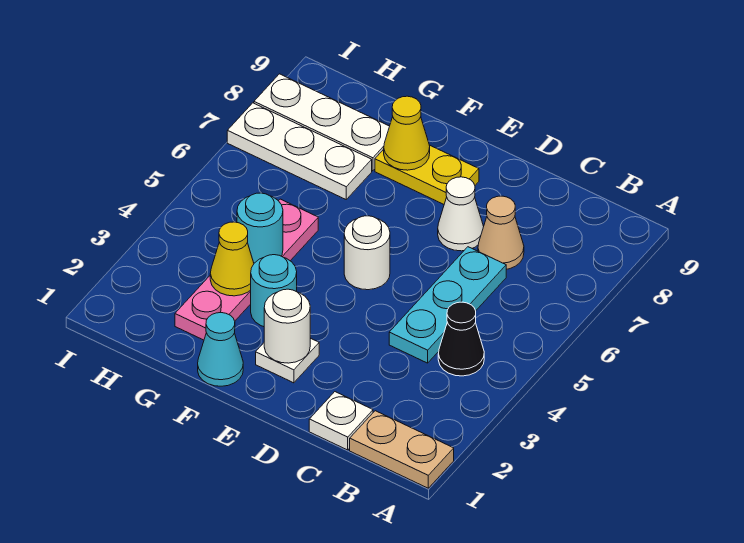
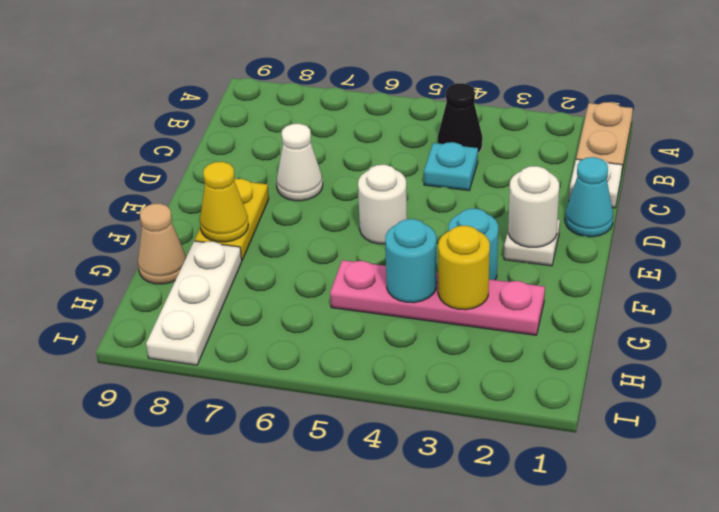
cyan 1x3 plate [389,247,506,363] -> cyan 1x1 plate [424,142,478,190]
tan 1x1 cone [478,196,524,269] -> tan 1x1 cone moved to [138,204,186,284]
cyan 1x1 cone [198,313,243,386] -> cyan 1x1 cone moved to [565,157,613,237]
yellow 1x1 cone [210,222,254,296] -> yellow 1x1 round brick [438,226,490,310]
white 1x3 plate [227,103,372,199] -> none

